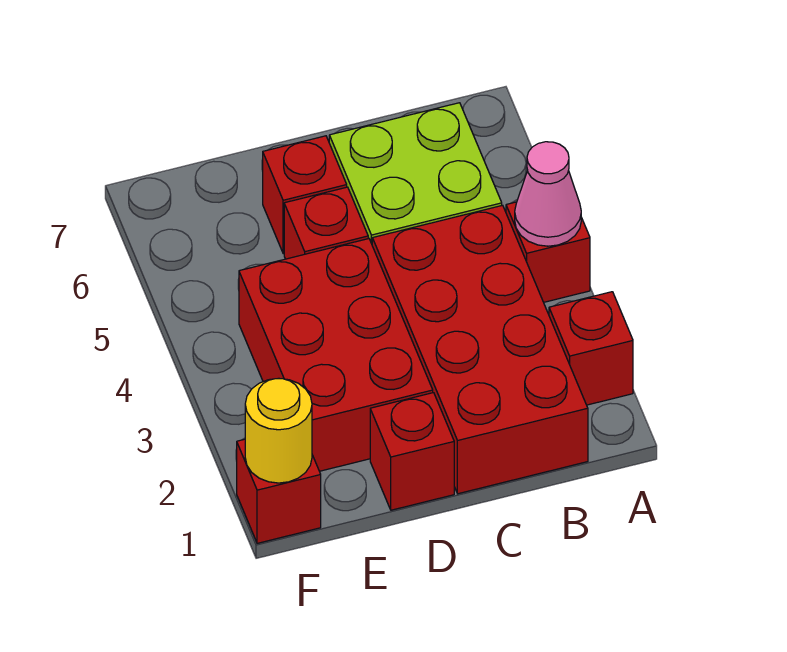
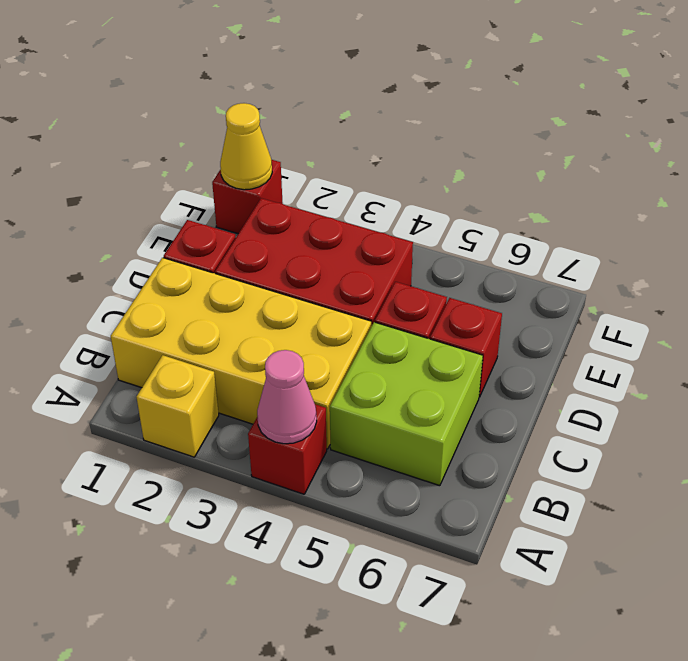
red 1x1 brick [549,292,633,405] -> yellow 1x1 brick [137,355,219,457]
red 2x4 brick [372,205,588,494] -> yellow 2x4 brick [111,258,371,449]
yellow 1x1 round brick [245,378,312,483] -> yellow 1x1 cone [220,103,272,190]

